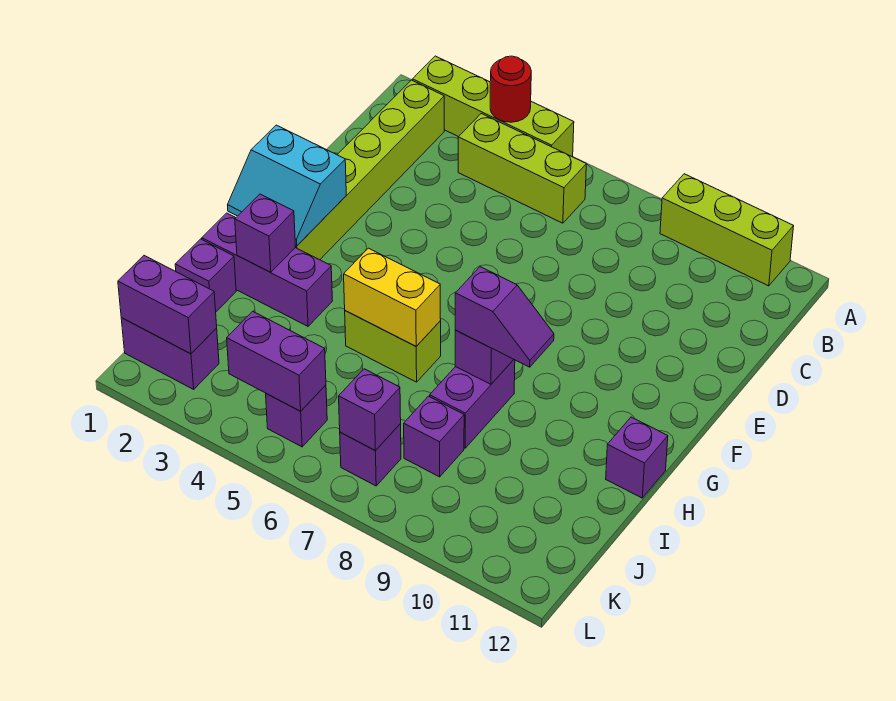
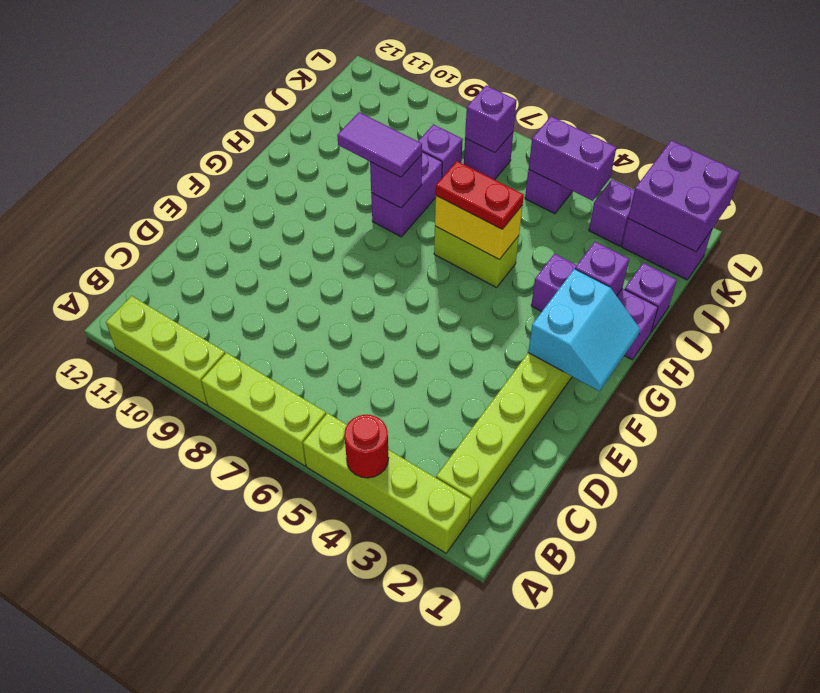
lime 1x3 brick [458,114,586,223] -> lime 1x3 brick moved to [201,353,326,466]
cyan 2x2 slope [228,125,346,246] -> cyan 2x2 slope turned to [528,269,640,391]
none -> red 1x2 plate [436,161,524,229]
purple 1x2 slope [455,267,554,367] -> purple 1x2 tile [337,112,422,177]
purple 1x1 brick [606,417,668,498] -> purple 1x1 brick moved to [589,179,635,246]
purple 1x2 brick [118,256,217,354] -> purple 2x2 brick [628,140,740,252]

